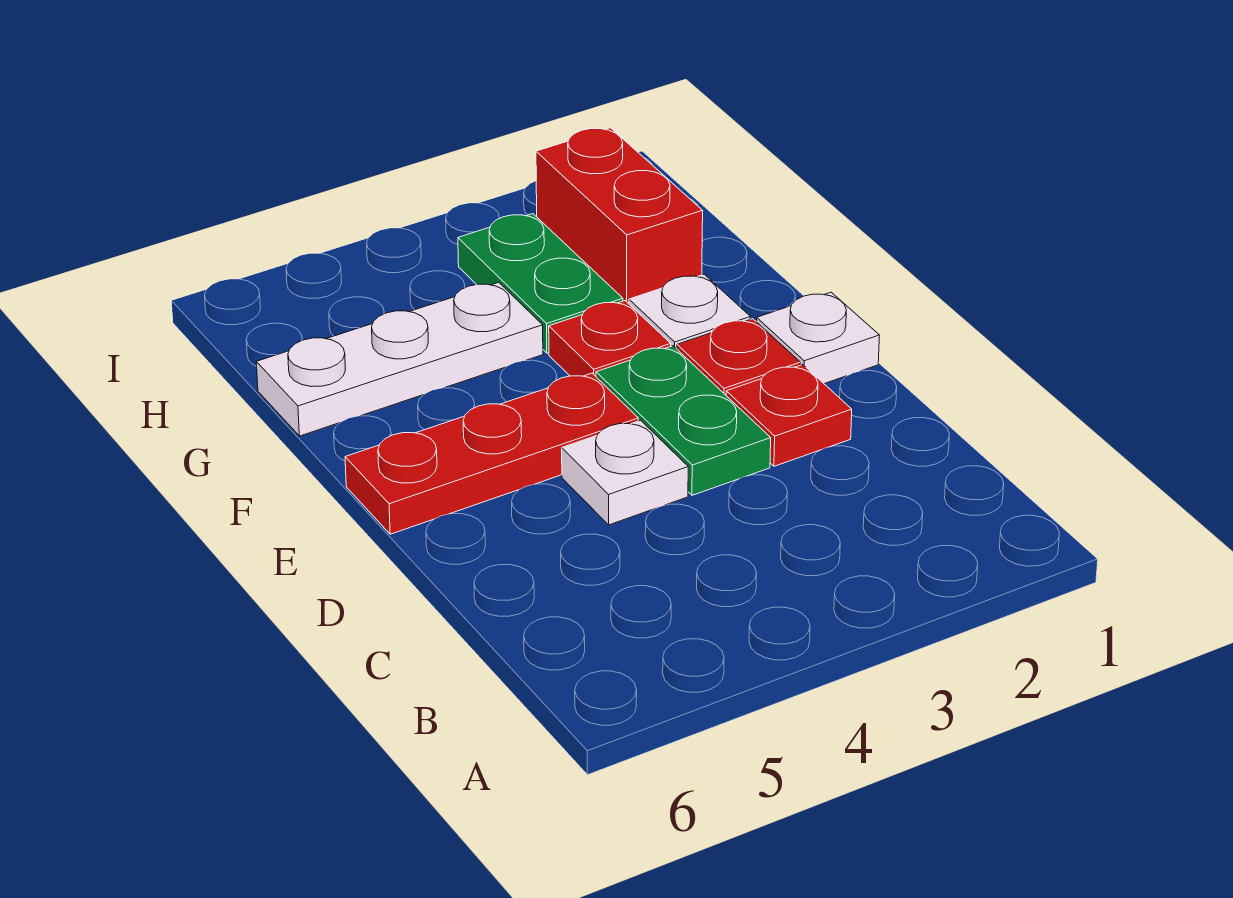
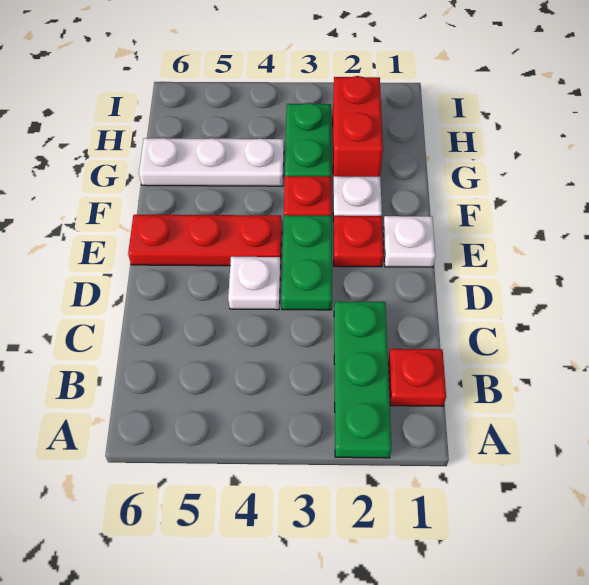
none -> green 1x3 plate [334,301,391,458]
red 1x1 plate [726,365,852,466] -> red 1x1 plate moved to [389,349,446,406]

